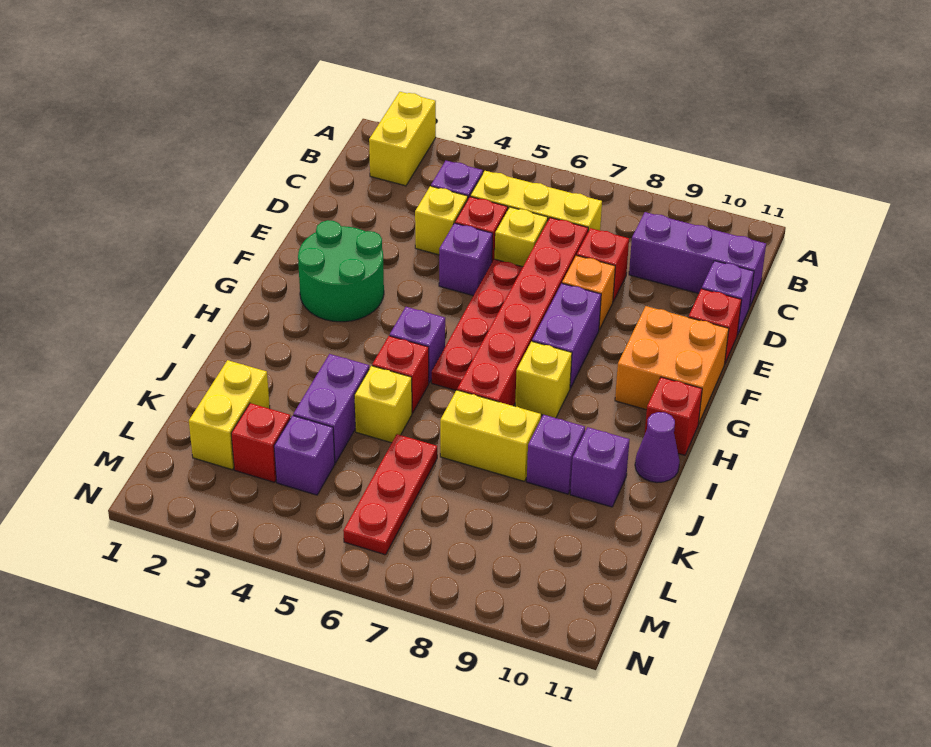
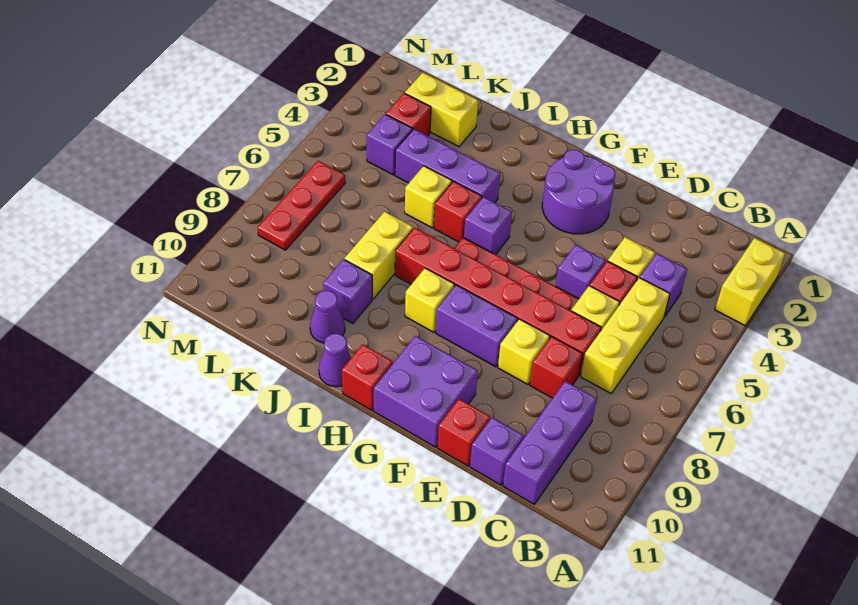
yellow 1x2 brick [369,92,436,186] -> yellow 1x2 brick turned to [715,238,785,326]
orange 1x1 brick [562,255,615,330] -> yellow 1x1 brick [498,319,550,384]
green 2x2 round brick [298,220,384,322] -> purple 2x2 round brick [542,150,615,234]
orange 2x2 brick [615,306,729,424] -> purple 2x2 brick [374,336,478,447]
purple 1x2 brick [293,354,369,463] -> purple 1x3 brick [395,129,500,202]
purple 1x1 brick [570,427,630,507] -> purple 1x1 cone [310,290,345,343]
red 1x3 plate [343,434,437,555] -> red 1x3 plate turned to [258,161,345,250]

